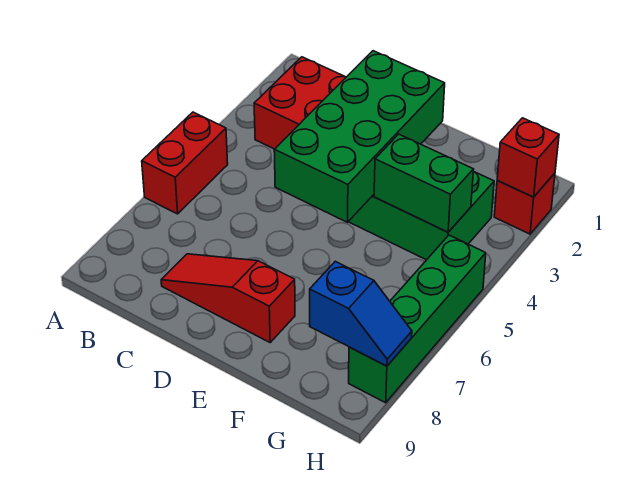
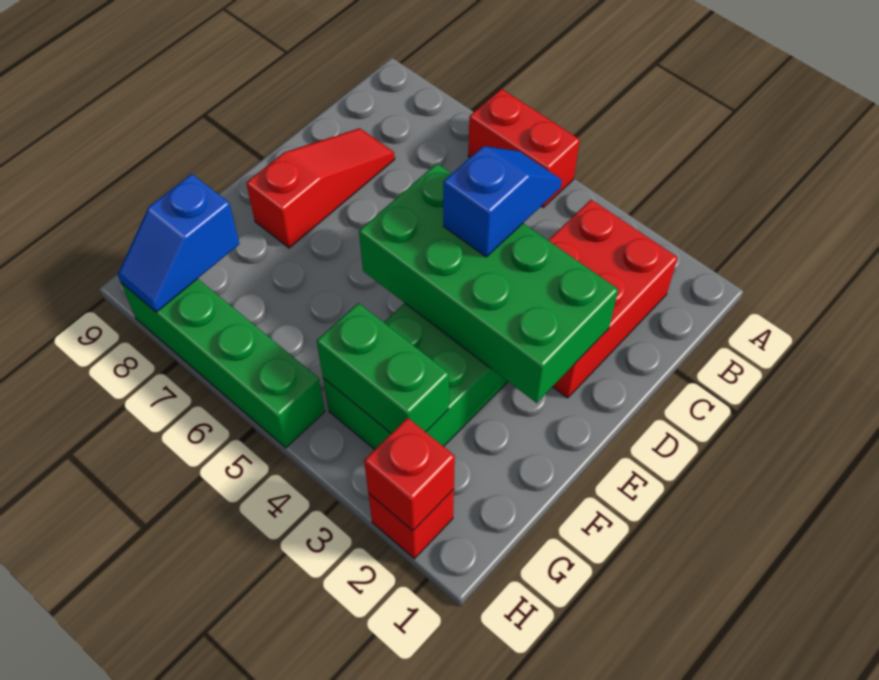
none -> blue 1x2 slope [443,146,562,257]
green 1x2 brick [374,134,474,232] -> green 1x2 brick turned to [317,303,449,433]

